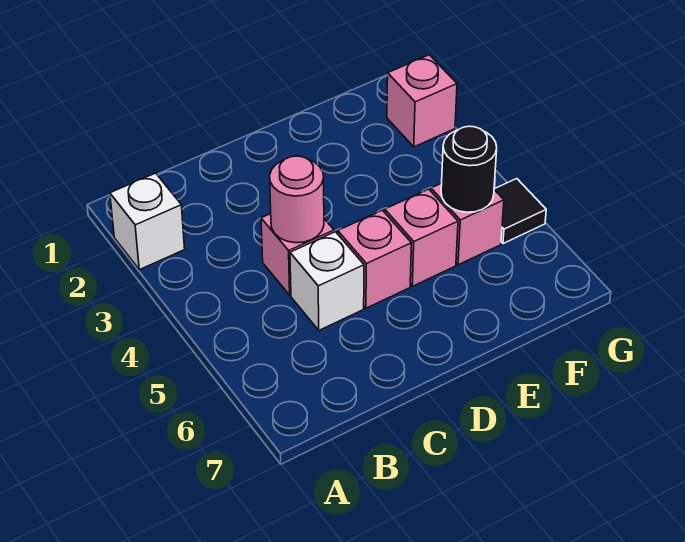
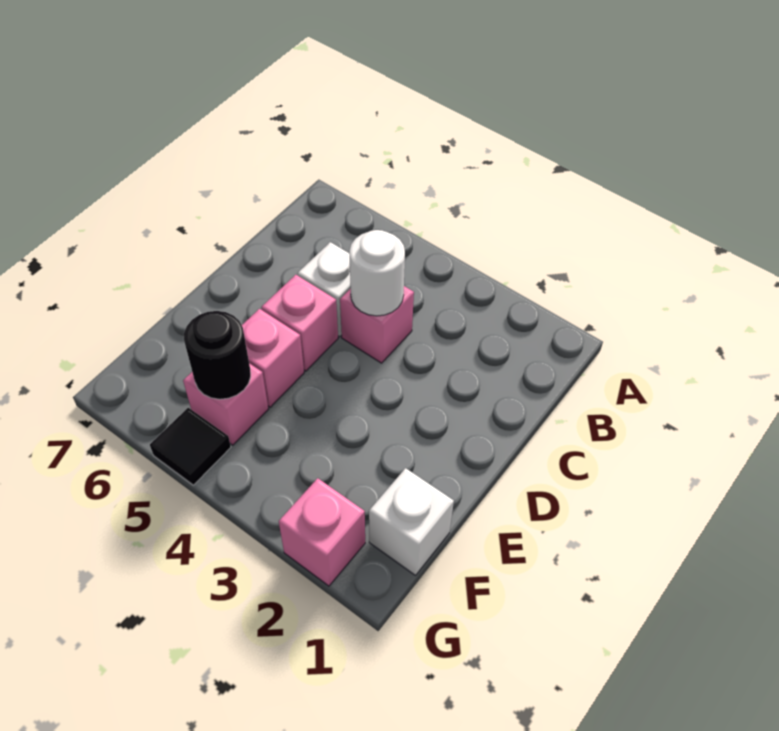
white 1x1 brick [110,173,185,270] -> white 1x1 brick moved to [369,468,454,575]
pink 1x1 round brick [270,156,324,243] -> white 1x1 round brick [349,230,405,316]

